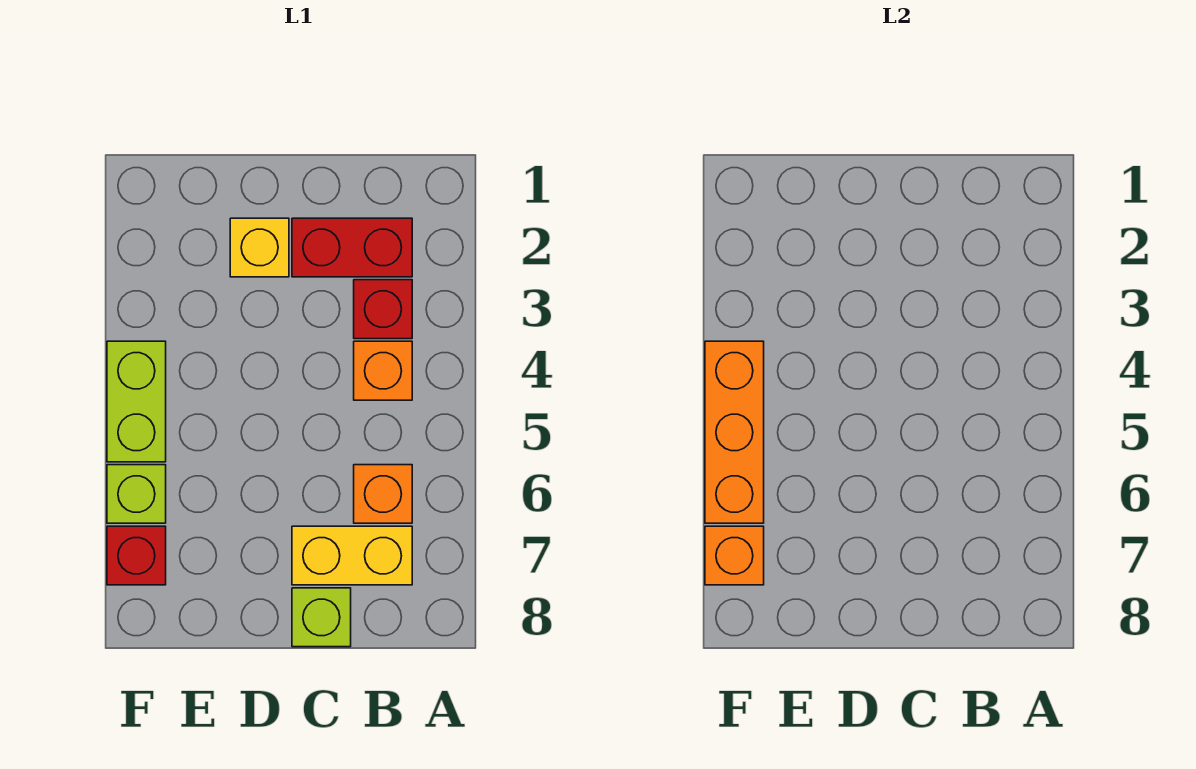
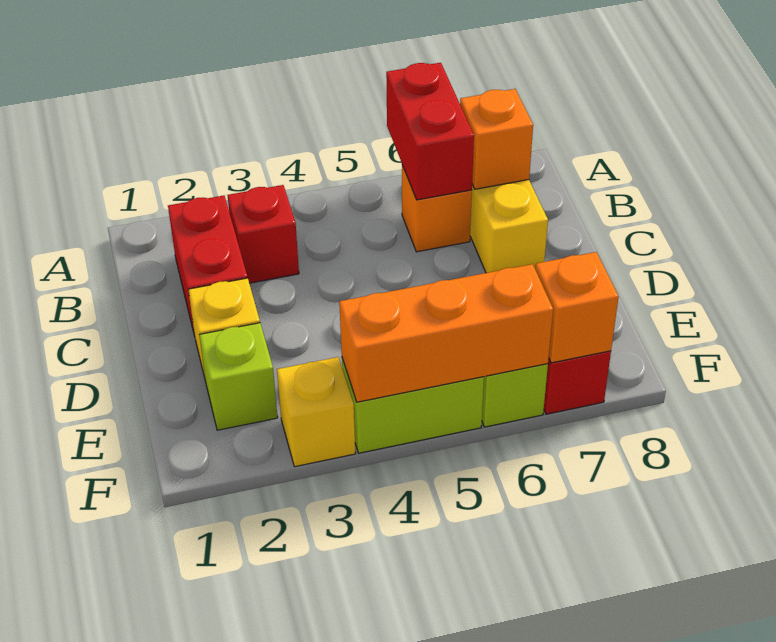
none -> red 1x2 brick [386,63,474,200]
orange 1x1 brick [354,341,412,400] -> orange 1x1 brick moved to [460,89,533,189]
lime 1x1 brick [292,588,351,647] -> lime 1x1 brick moved to [199,323,278,430]
none -> yellow 1x1 brick [277,357,355,467]

